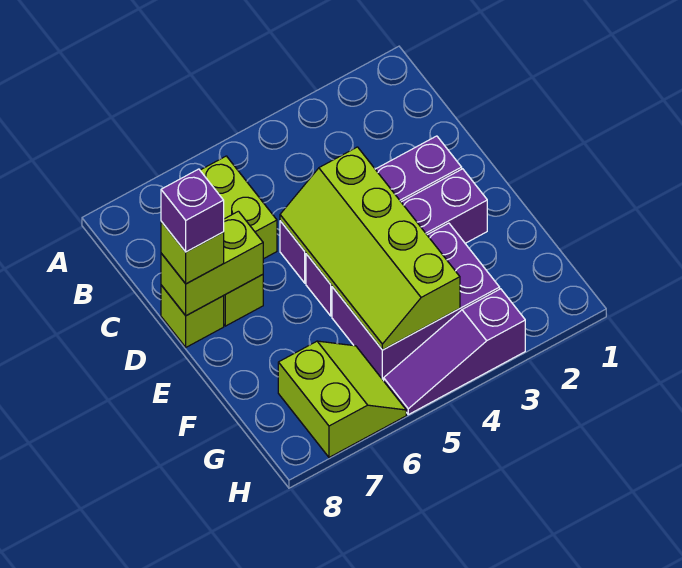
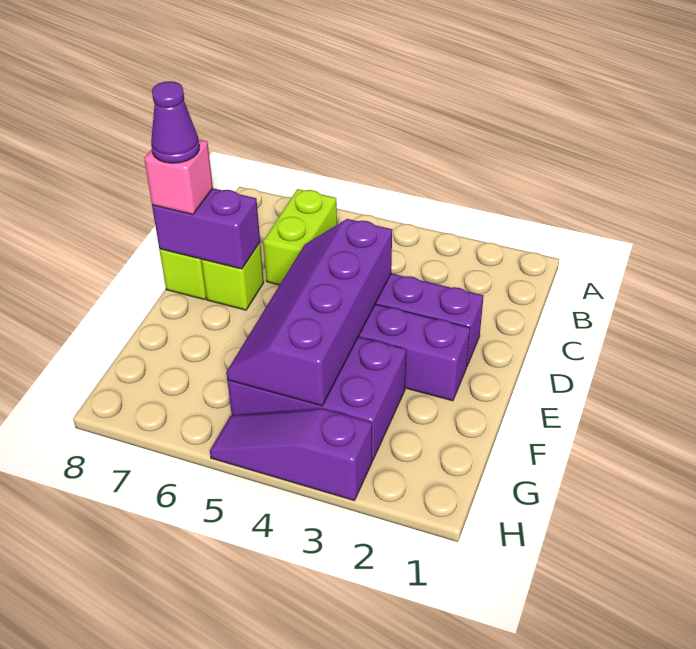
lime 2x4 slope [280,147,460,350] -> purple 2x4 slope [226,219,392,406]
lime 1x2 brick [161,211,263,316] -> purple 1x2 brick [152,188,260,269]
lime 1x1 brick [161,221,224,284] -> pink 1x1 brick [144,140,213,214]
purple 1x1 brick [161,169,224,252] -> purple 1x1 cone [151,81,199,163]
lime 2x2 slope [278,341,406,457] -> none

